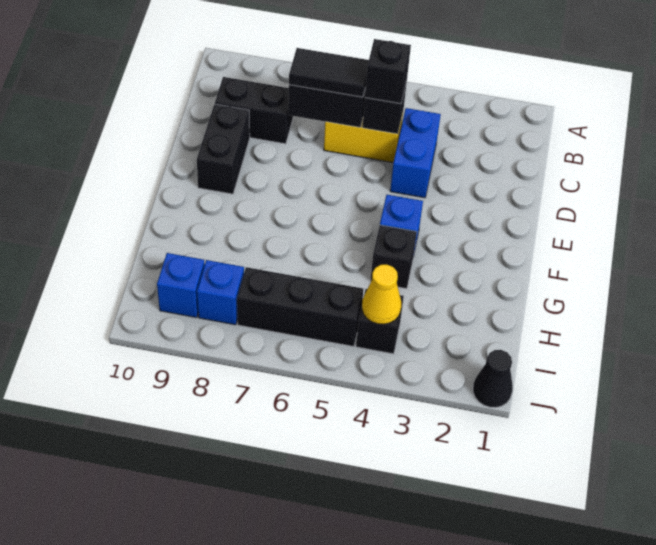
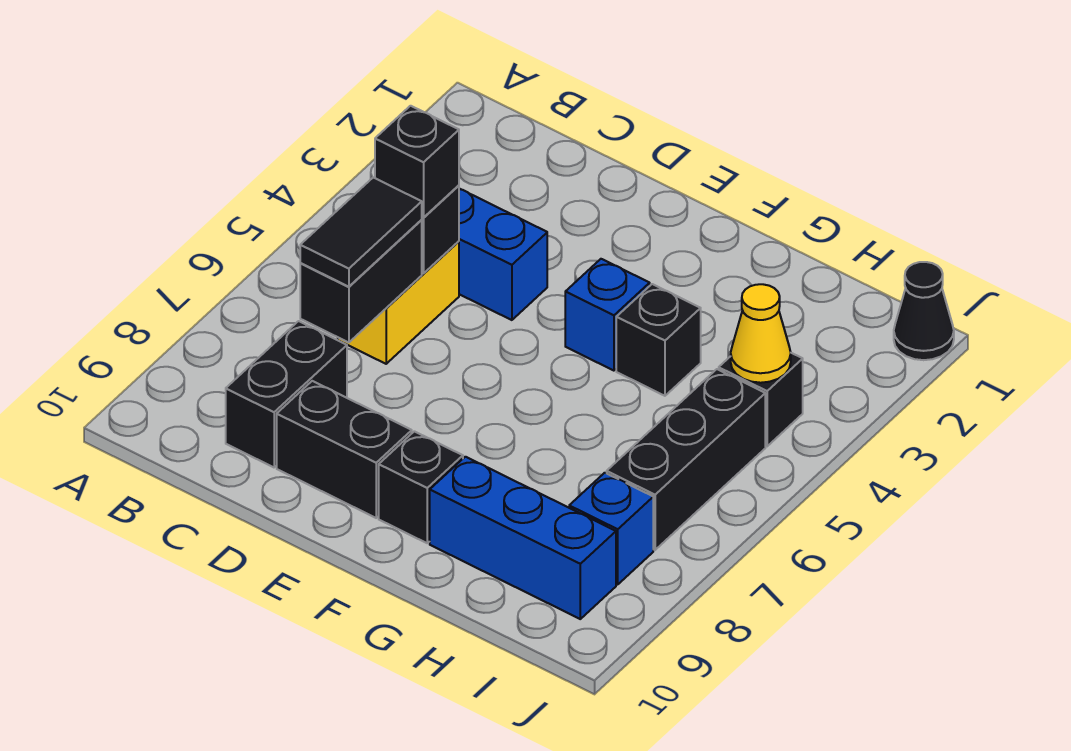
none -> black 1x1 brick [379,431,463,543]
blue 1x1 brick [157,253,205,318] -> blue 1x3 brick [430,457,616,619]

